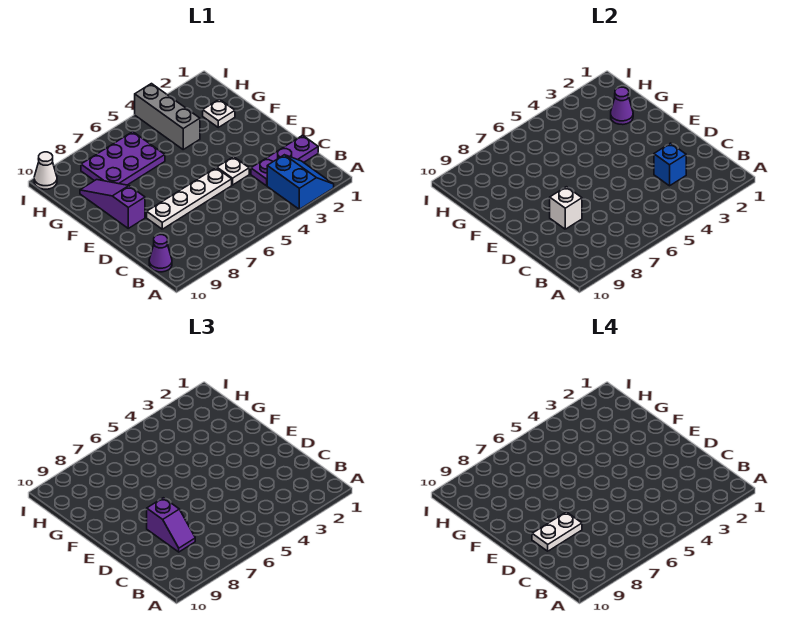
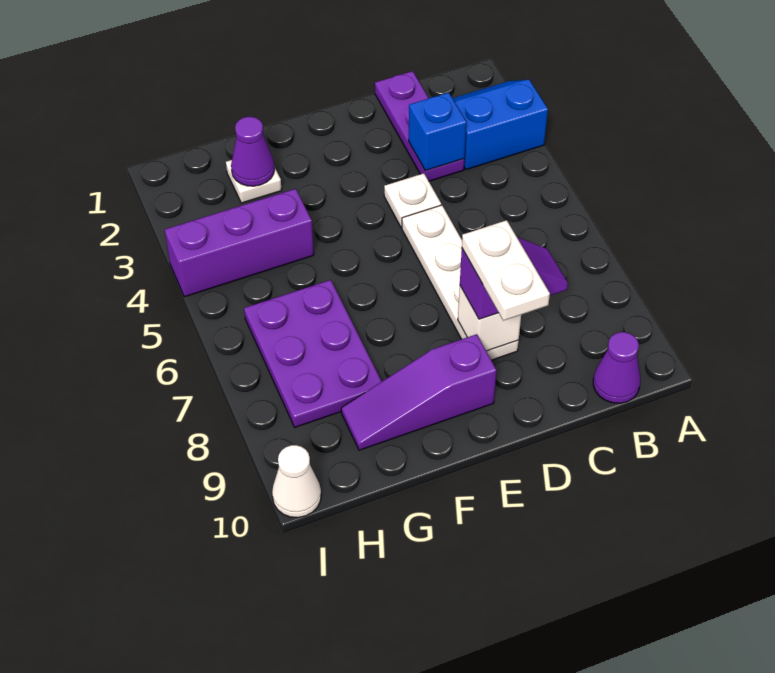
grey 1x3 brick [135,84,200,149] -> purple 1x3 brick [165,189,314,297]

